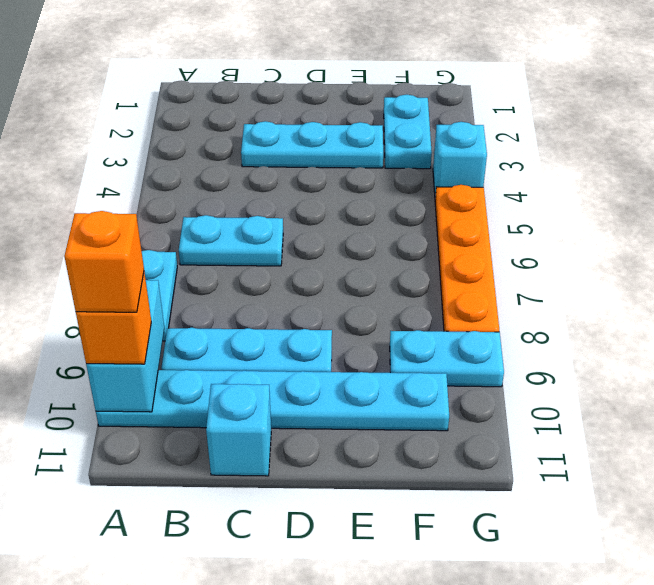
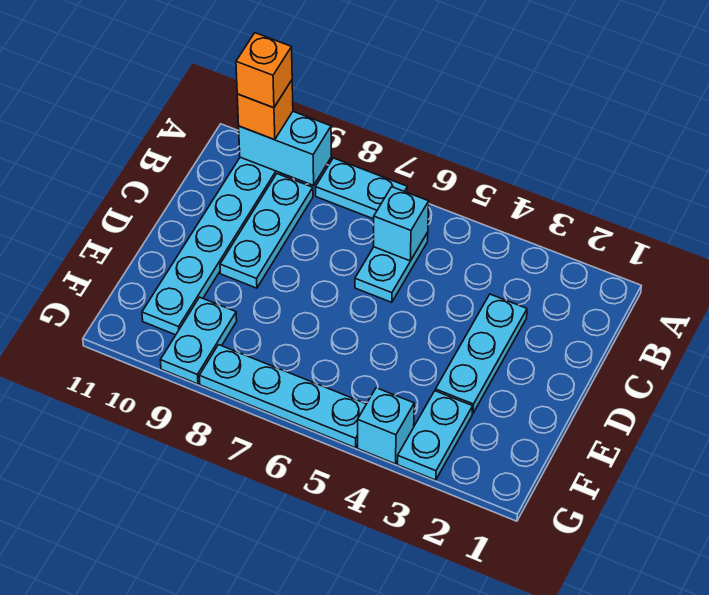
cyan 1x1 brick [206,384,271,476] -> cyan 1x1 brick moved to [374,187,429,261]
cyan 1x2 plate [384,95,432,169] -> cyan 1x2 plate turned to [398,391,473,480]
orange 1x4 plate [435,185,499,332] -> cyan 1x4 plate [199,345,366,448]

